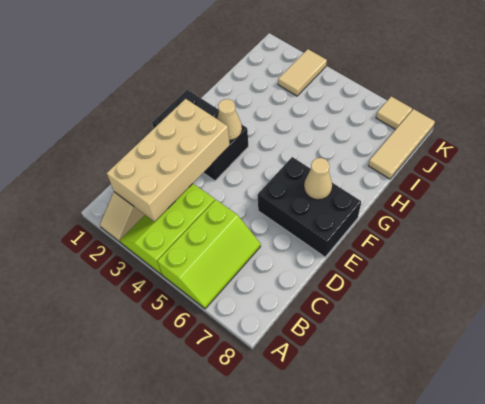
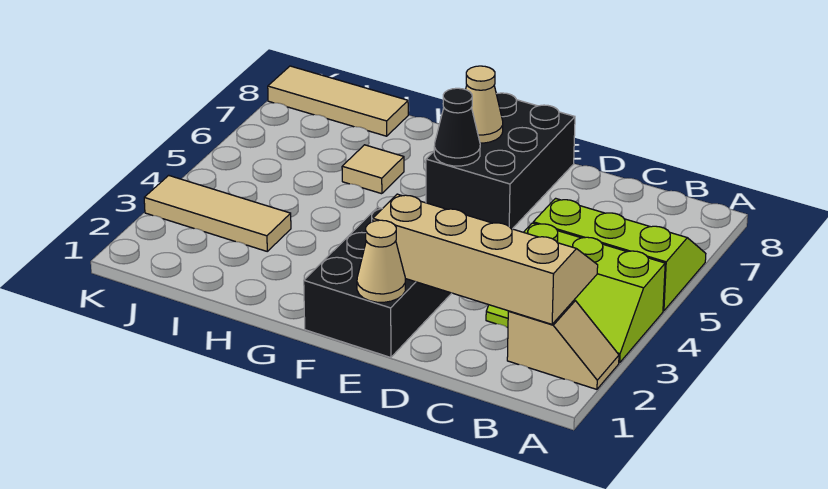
tan 2x4 brick [107,99,230,222] -> tan 2x4 slope [373,194,598,324]
tan 1x1 cone [217,99,242,140] -> tan 1x1 cone moved to [357,220,405,302]
none -> black 1x1 cone [434,88,480,166]
tan 1x2 tile [278,49,327,96] -> tan 1x3 tile [144,175,291,251]
tan 1x1 tile [376,96,412,130] -> tan 1x1 tile moved to [342,145,404,194]

